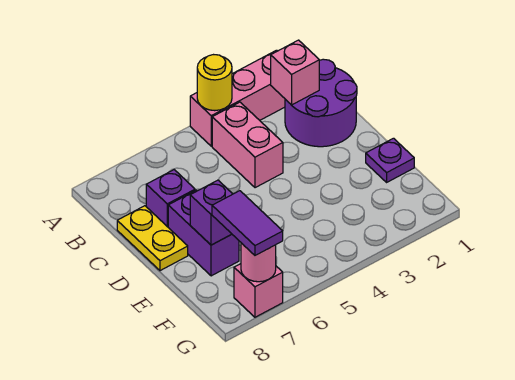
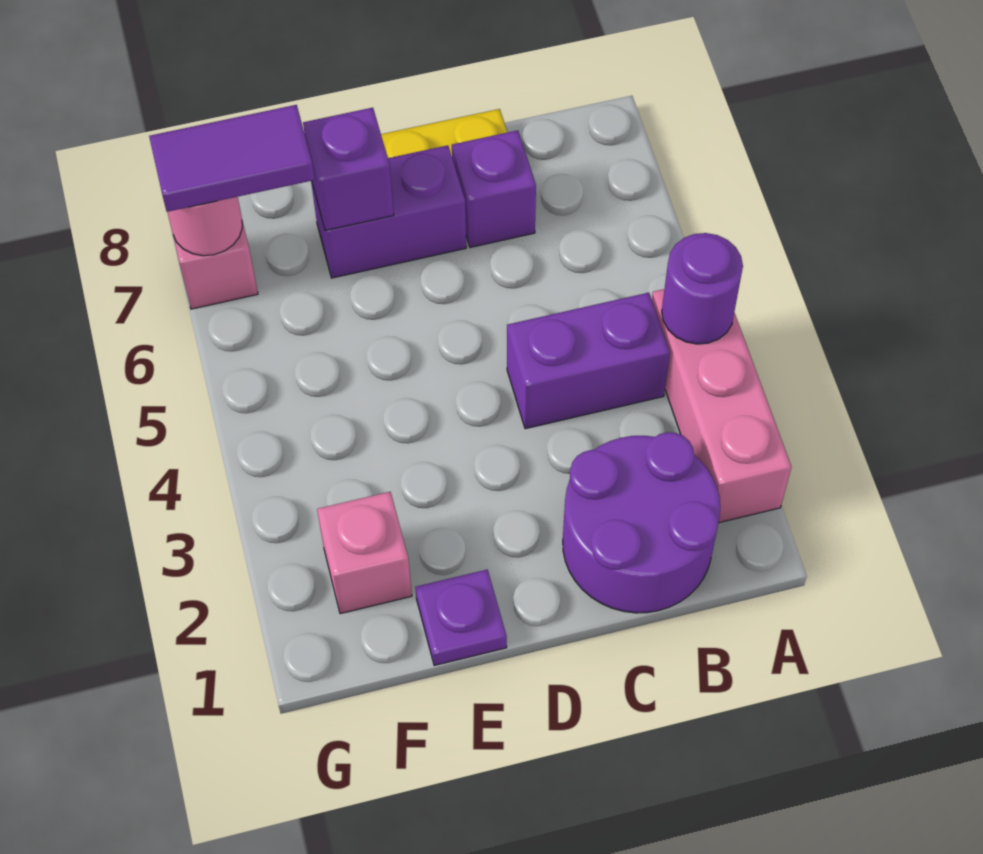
yellow 1x1 round brick [197,55,232,111] -> purple 1x1 round brick [662,233,743,344]
pink 1x1 brick [271,40,319,105] -> pink 1x1 brick moved to [317,492,412,614]
pink 1x2 brick [212,102,283,188] -> purple 1x2 brick [507,293,670,429]

